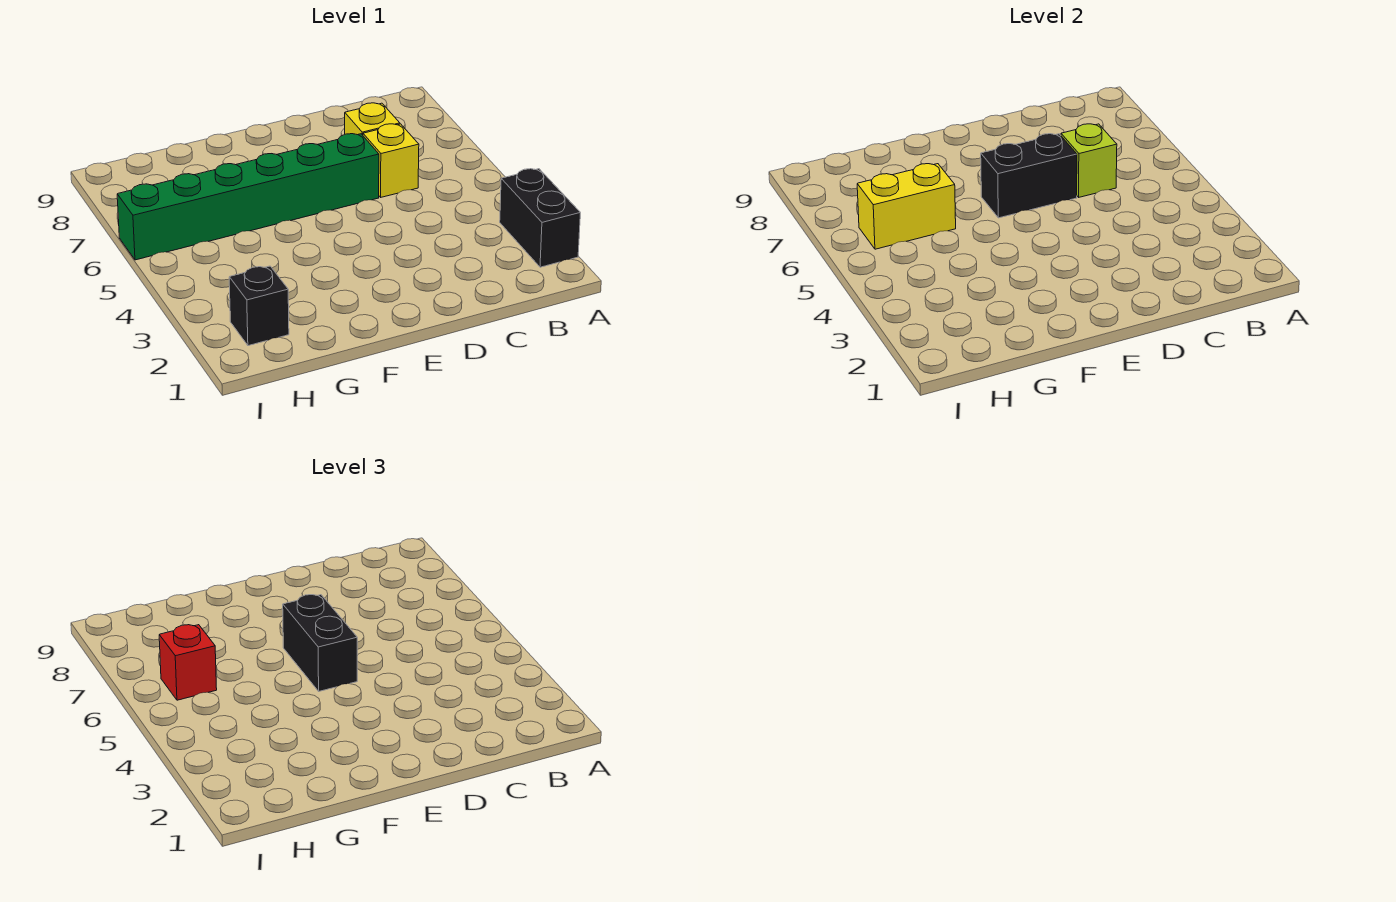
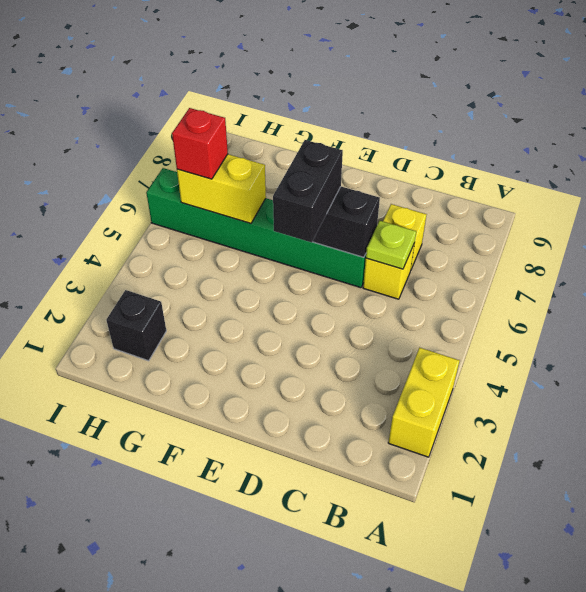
black 1x2 brick [500,169,580,267] -> yellow 1x2 brick [388,348,460,457]
lime 1x1 brick [1061,124,1117,197] -> lime 1x1 plate [366,221,416,269]

